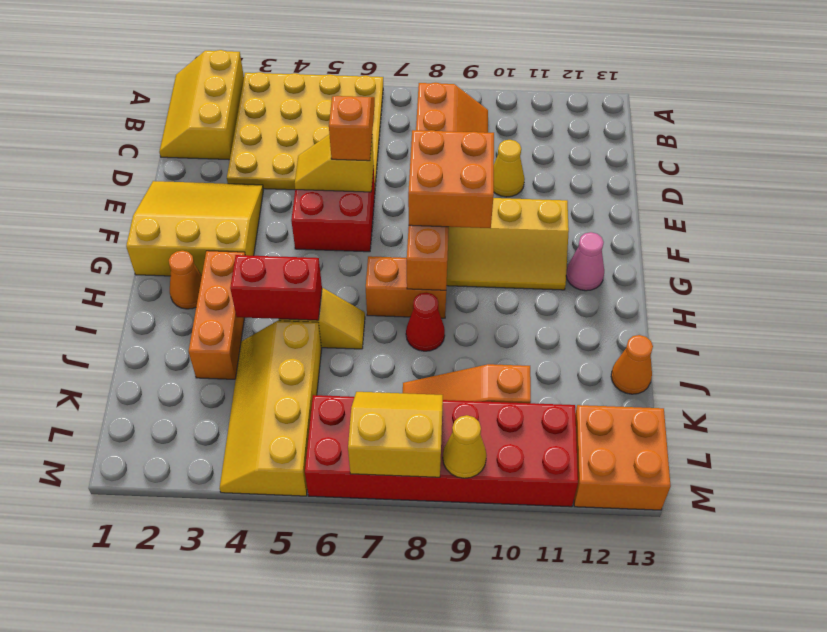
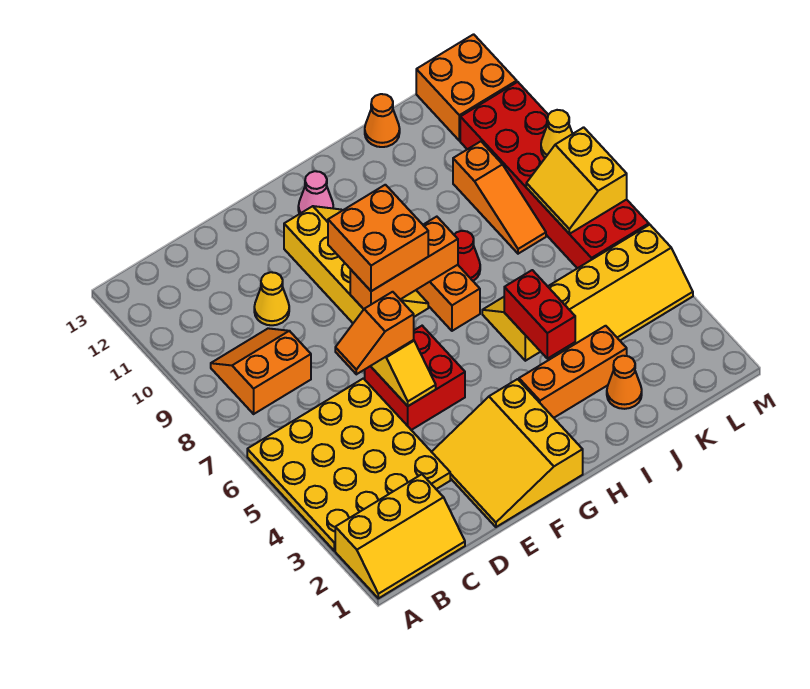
orange 1x1 cone [169,251,202,309] -> orange 1x1 cone moved to [607,356,642,409]

